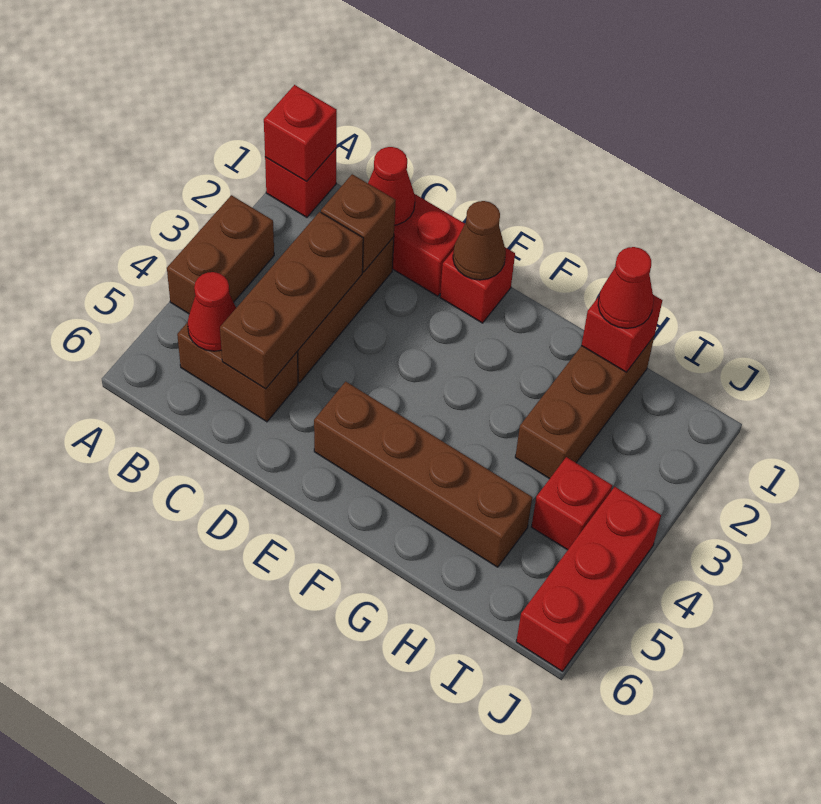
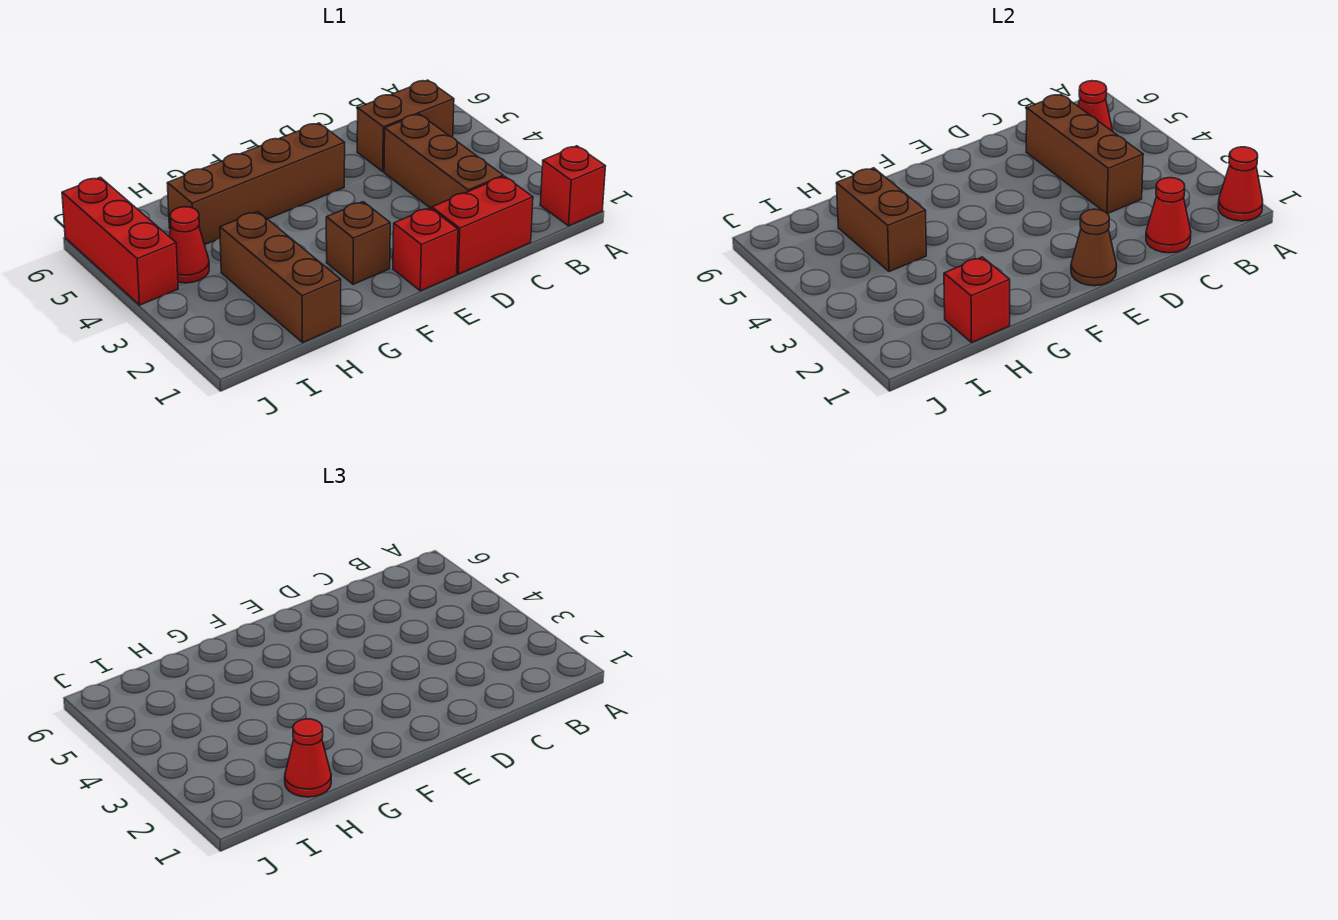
red 1x1 brick [264,85,337,182] -> red 1x1 cone [1218,147,1263,221]
brown 1x2 brick [167,195,274,314] -> brown 1x2 brick moved to [836,168,926,272]
brown 1x1 brick [321,174,396,272] -> brown 1x1 brick moved to [326,202,390,284]
red 1x1 brick [531,457,612,550] -> red 1x1 cone [169,207,209,283]

